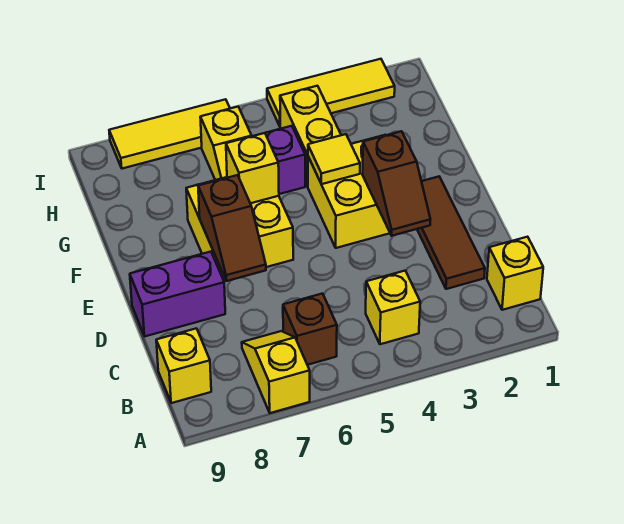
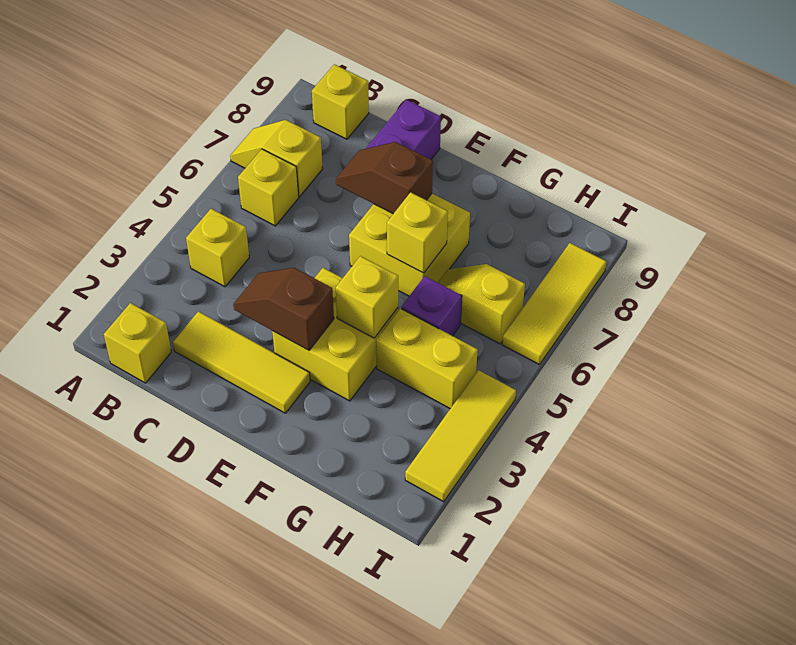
yellow 1x2 slope [242,331,310,413] -> yellow 1x2 slope turned to [230,120,323,196]
brown 1x1 brick [283,294,337,365] -> yellow 1x1 brick [238,149,299,226]
brown 1x3 tile [417,177,485,289] -> yellow 1x3 tile [173,311,310,413]
yellow 1x1 tile [308,134,360,184] -> yellow 1x1 brick [336,256,398,338]

